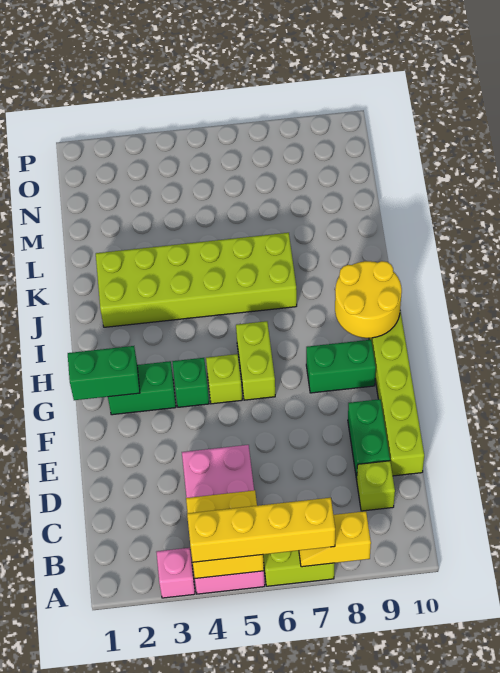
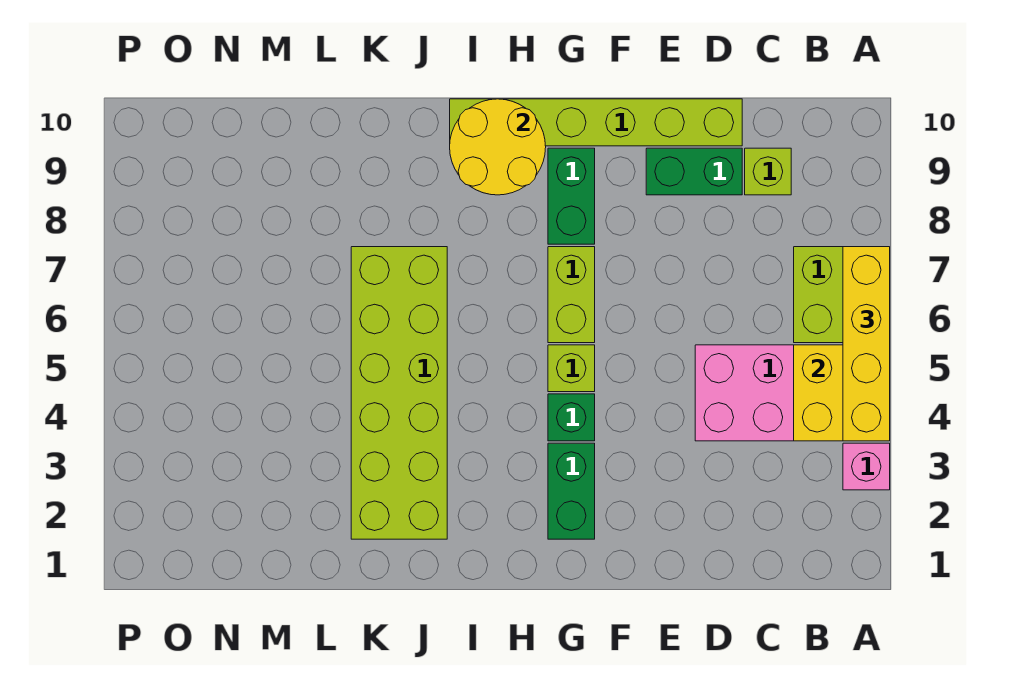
yellow 1x2 slope [299,511,371,567] -> none
green 1x2 brick [68,346,140,400] -> none
lime 1x2 brick [236,321,275,400] -> lime 1x2 brick turned to [548,247,595,343]

